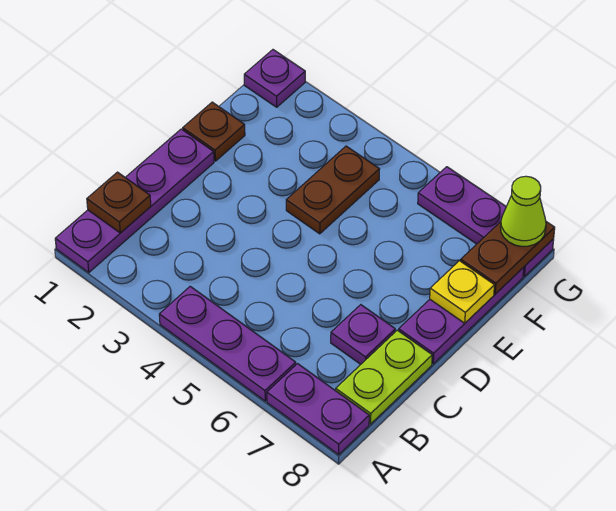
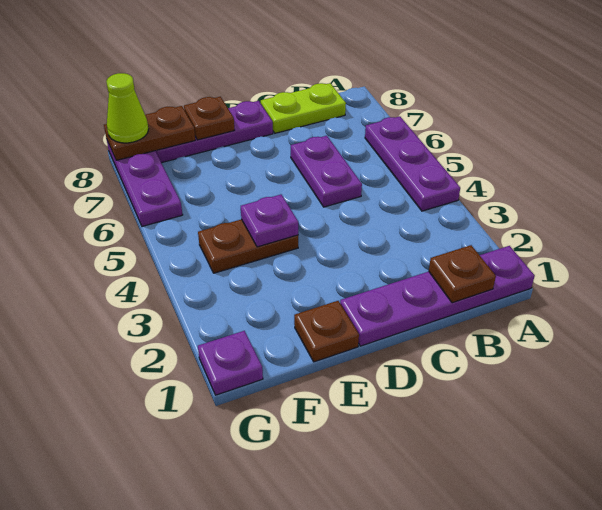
purple 1x2 plate [267,364,369,455] -> purple 1x2 plate moved to [291,136,362,207]
purple 1x1 plate [331,305,395,364] -> purple 1x1 plate moved to [241,194,298,247]
yellow 1x1 plate [430,261,495,323] -> brown 1x1 plate [184,97,234,140]

